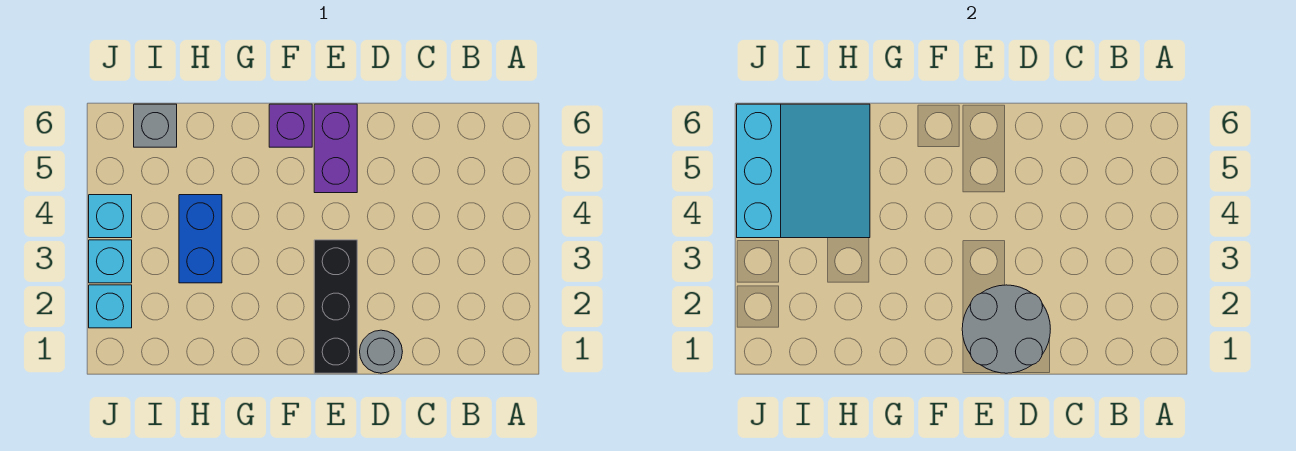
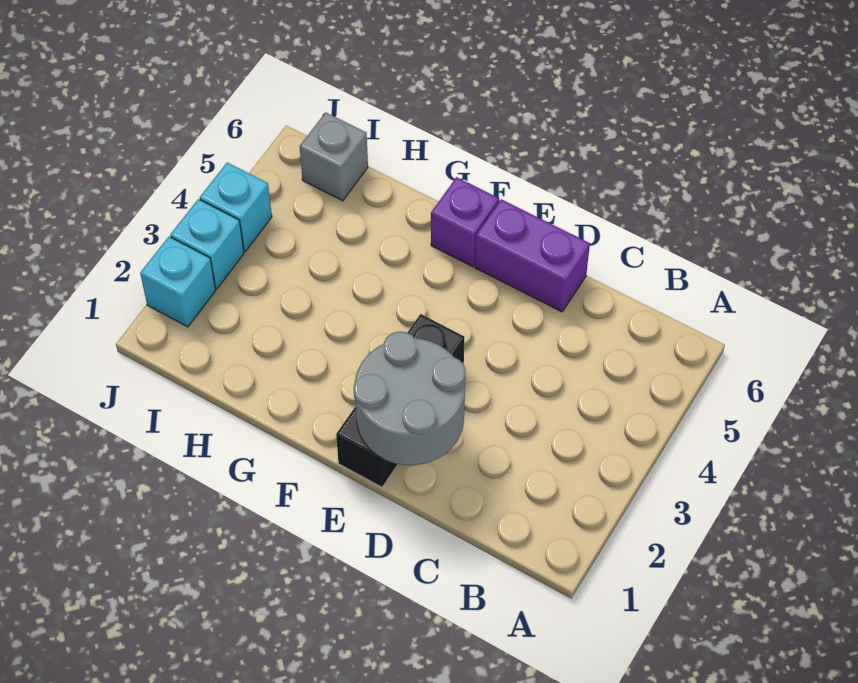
grey 1x1 round brick [360,330,402,373] -> none
purple 1x2 brick [314,104,357,193] -> purple 1x2 brick turned to [475,199,590,312]
blue 1x2 brick [179,195,222,283] -> none
cyan 3x3 slope [737,104,870,238] -> none

